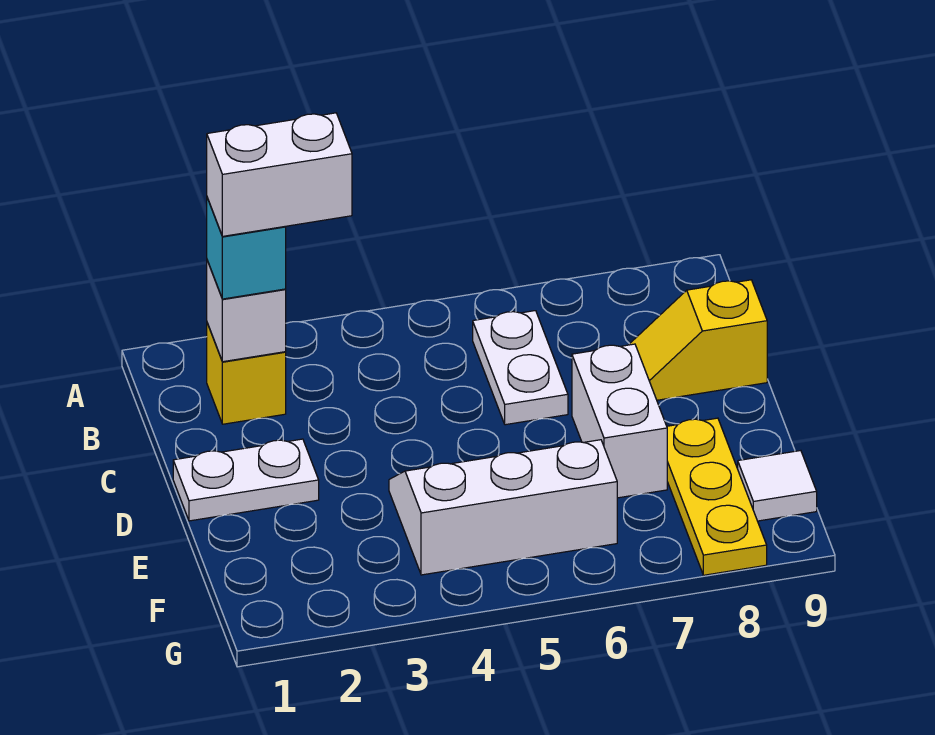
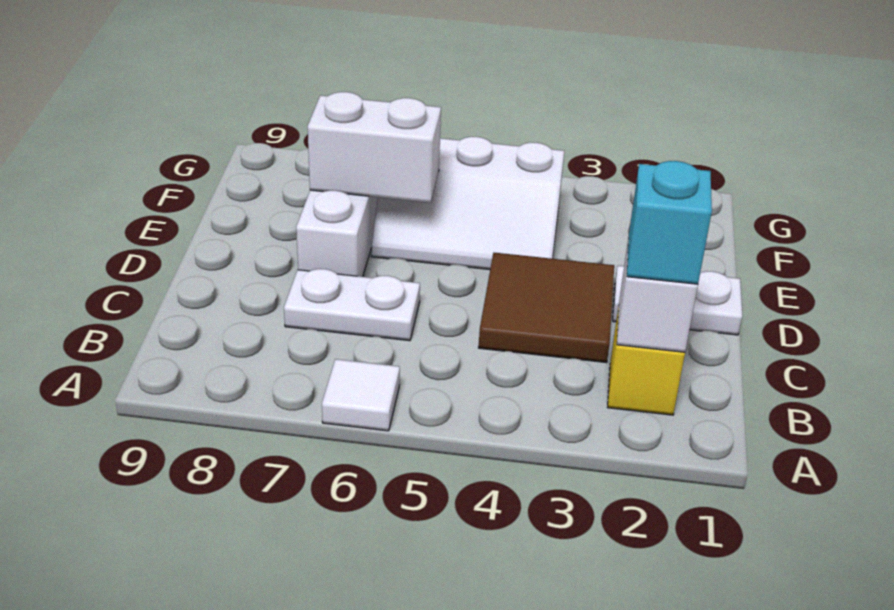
white 1x2 brick [207,113,352,236] -> white 1x2 brick moved to [308,92,441,203]
white 1x2 plate [473,311,568,425] -> white 1x2 plate turned to [284,269,420,341]
none -> brown 2x2 tile [479,253,614,363]
yellow 1x2 slope [629,280,767,400] -> none
yellow 1x3 plate [667,418,767,575] -> none
white 1x1 tile [738,451,817,521] -> white 1x1 tile moved to [322,359,400,431]

